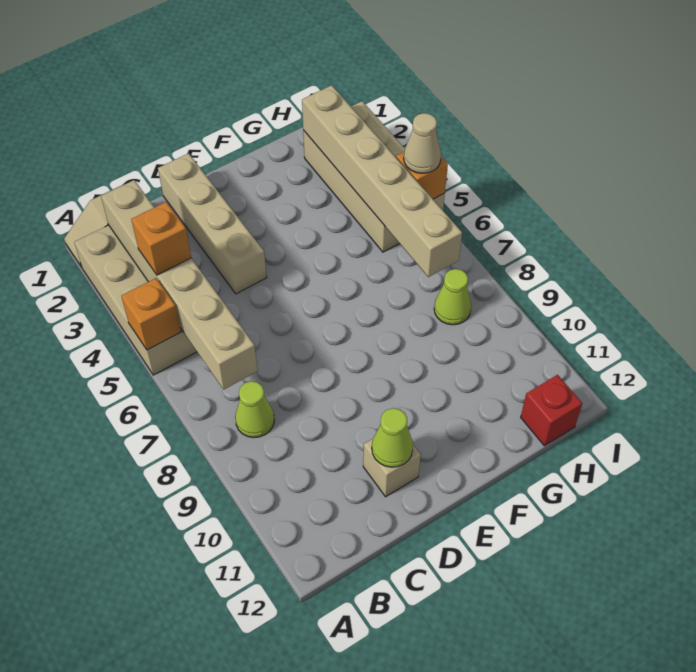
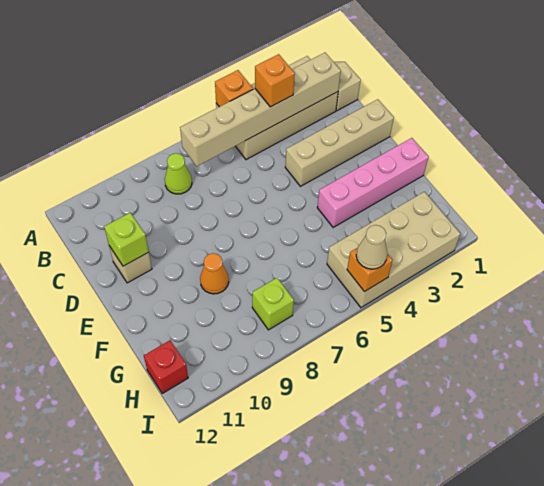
lime 1x1 cone [372,408,413,467] -> lime 1x1 brick [104,213,149,266]
none -> pink 1x4 brick [317,138,429,228]
none -> orange 1x1 cone [200,253,229,294]
tan 1x6 brick [302,85,462,277] -> none
lime 1x1 cone [434,269,471,325] -> lime 1x1 brick [252,278,294,330]

